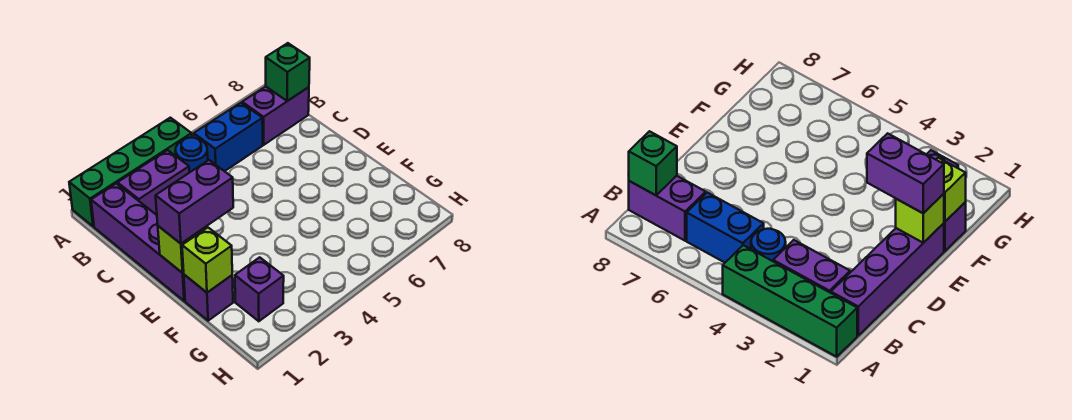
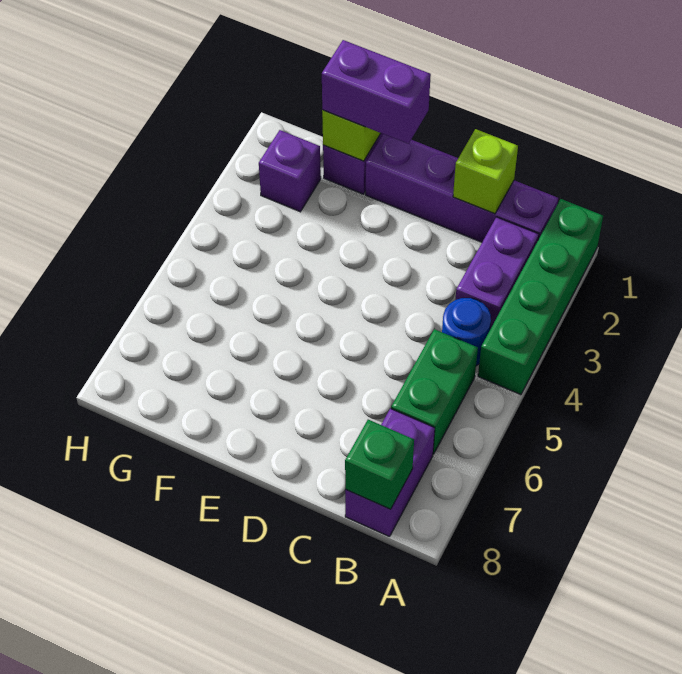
blue 1x2 brick [194,103,263,171] -> green 1x2 brick [391,329,478,454]
lime 1x1 brick [158,226,207,273] -> lime 1x1 brick moved to [453,129,518,214]
purple 1x2 brick [156,160,233,244] -> purple 1x2 brick turned to [322,40,431,144]

